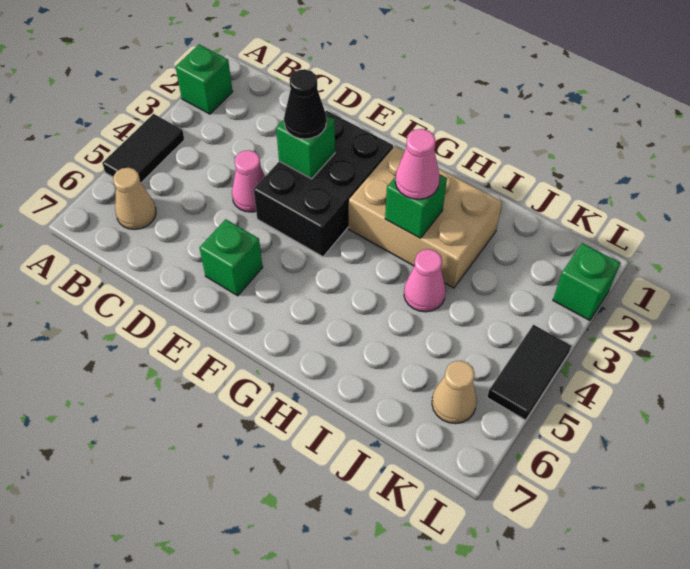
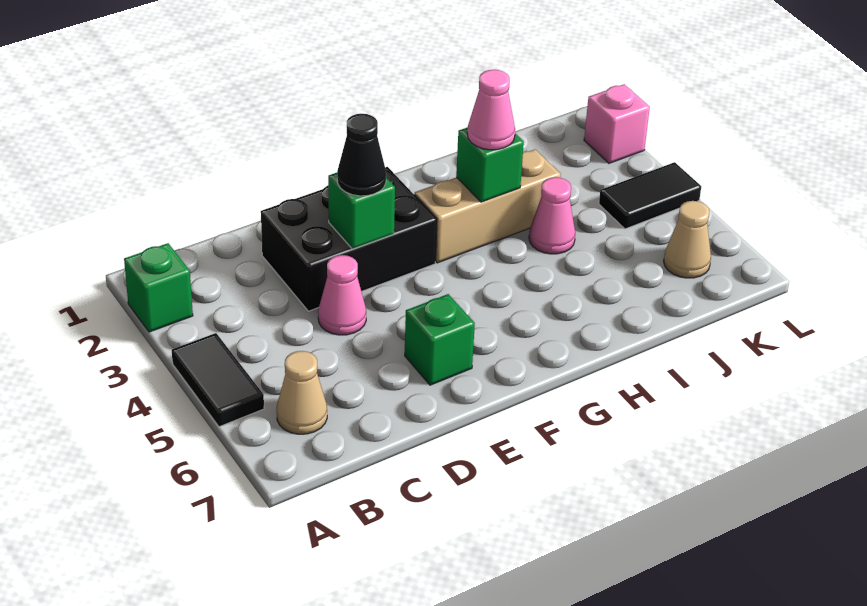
black 2x3 brick [254,111,393,257] -> black 2x3 brick turned to [261,167,437,311]
tan 2x3 brick [349,146,502,288] -> tan 1x3 brick [414,149,561,263]
green 1x1 brick [553,243,620,320] -> pink 1x1 brick [584,84,650,163]
black 1x2 tile [487,325,571,420] -> black 1x2 tile turned to [599,162,701,229]

